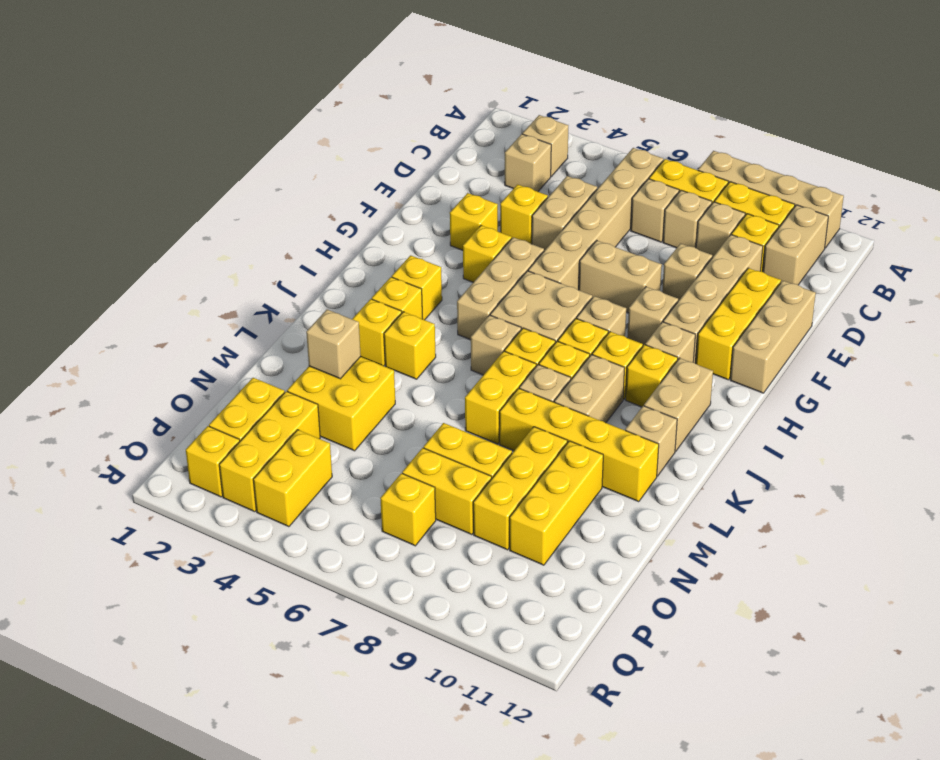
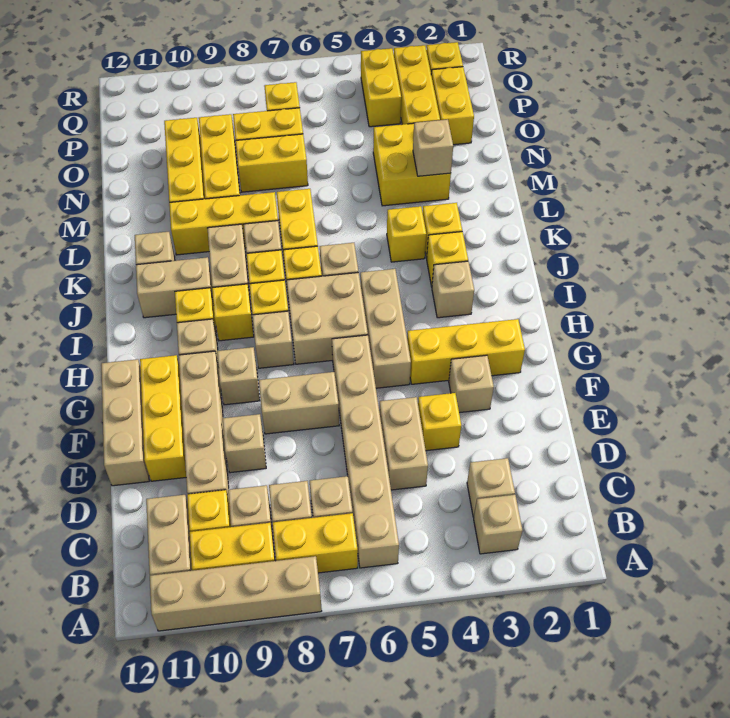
yellow 1x1 brick [450,193,498,250] -> tan 1x1 brick [449,355,494,413]
yellow 1x1 brick [463,225,512,282] -> yellow 1x3 brick [407,319,525,384]
yellow 1x1 brick [392,255,442,320] -> tan 1x1 brick [432,261,474,318]
tan 1x2 brick [644,358,713,451] -> tan 1x2 brick turned to [136,257,213,318]
yellow 1x4 brick [500,388,659,502] -> yellow 1x3 brick [169,192,278,255]

